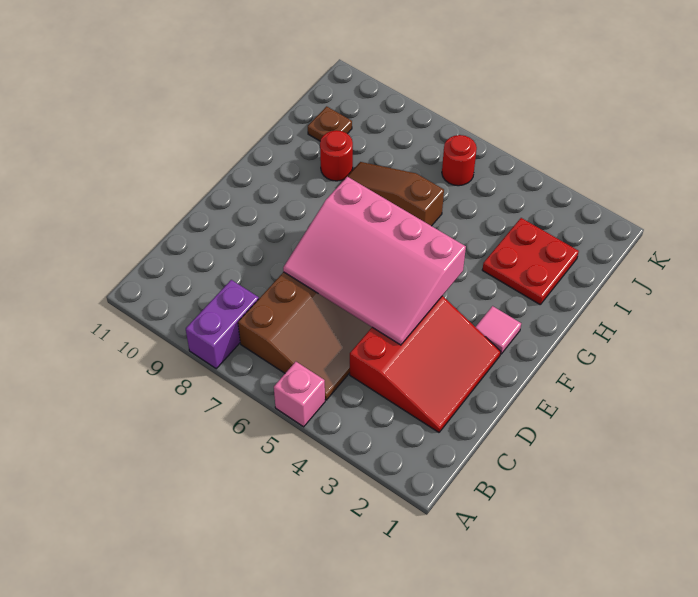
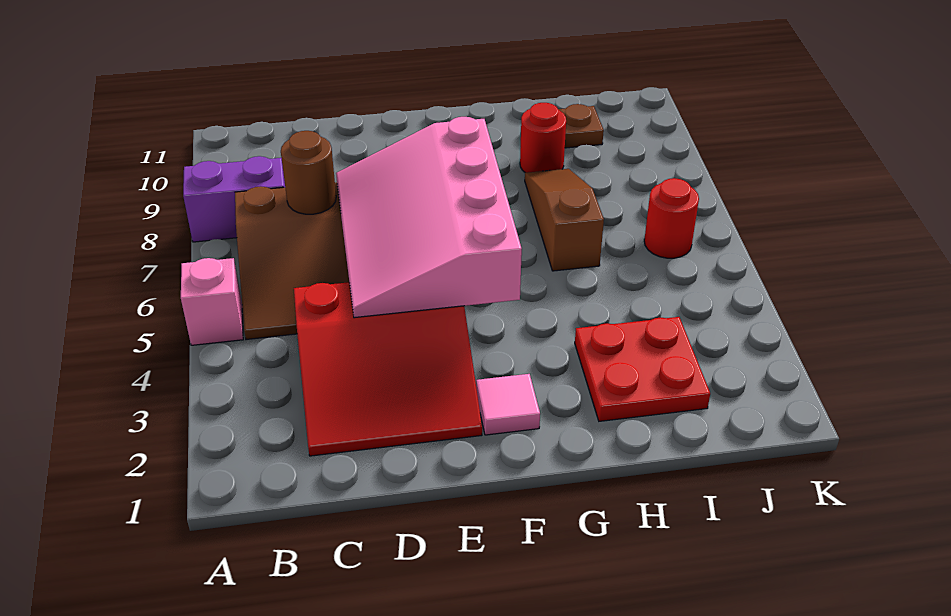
none -> brown 1x1 round brick [281,131,336,214]

